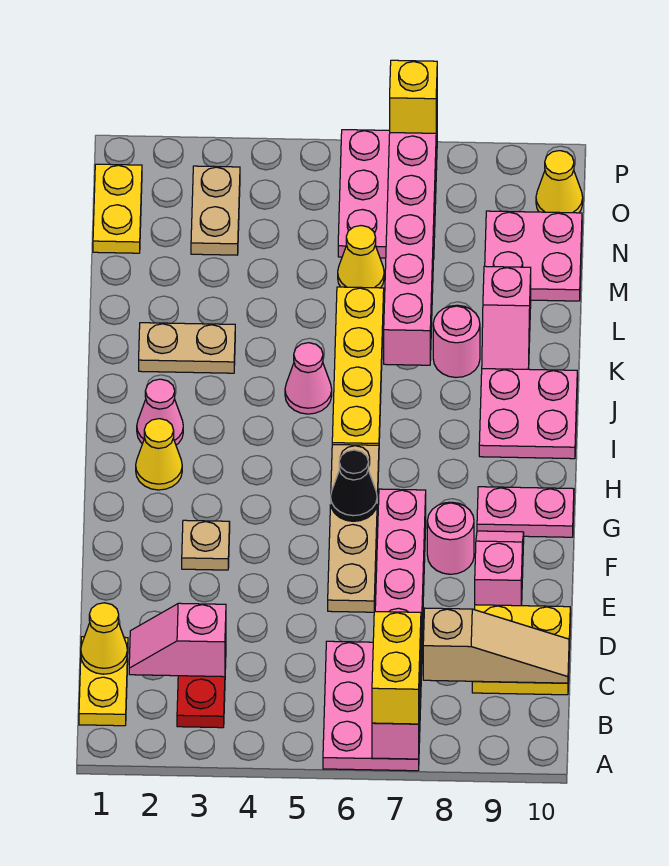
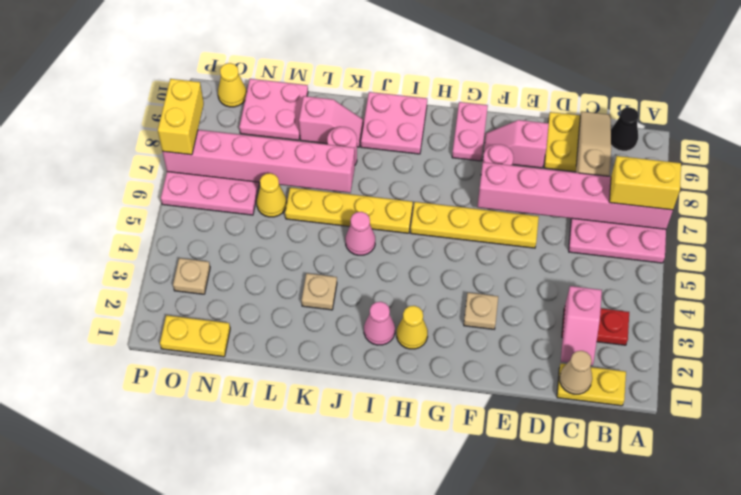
yellow 1x1 cone [81,603,127,674] -> tan 1x1 cone [559,351,592,394]
tan 1x4 plate [328,445,379,612] -> yellow 1x4 plate [411,202,539,248]
black 1x1 cone [331,450,377,521] -> black 1x1 cone moved to [611,107,639,151]
tan 1x2 plate [139,323,235,373] -> tan 1x1 plate [302,273,337,310]
tan 1x2 plate [191,166,240,255] -> tan 1x1 plate [173,258,210,294]
yellow 1x1 brick [390,60,437,133] -> yellow 1x2 brick [158,79,204,155]

